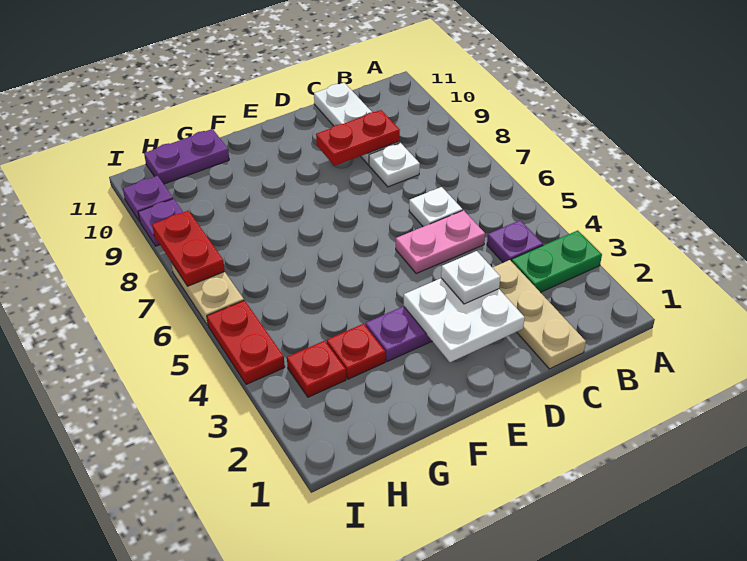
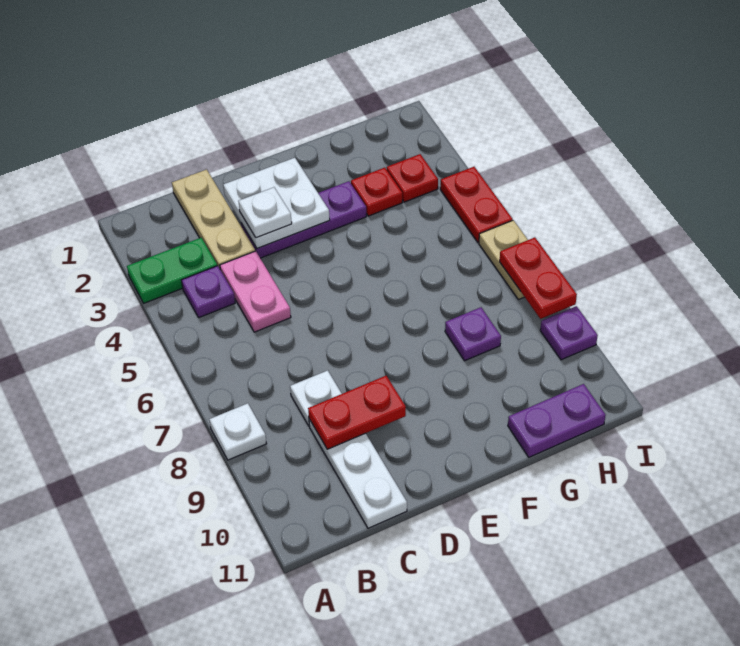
pink 1x2 plate [396,210,485,274] -> pink 1x2 plate turned to [220,251,291,332]
white 1x1 plate [409,187,462,227] -> white 1x1 plate moved to [209,403,267,460]
purple 1x1 plate [123,176,173,222] -> purple 1x1 plate moved to [445,307,501,361]

